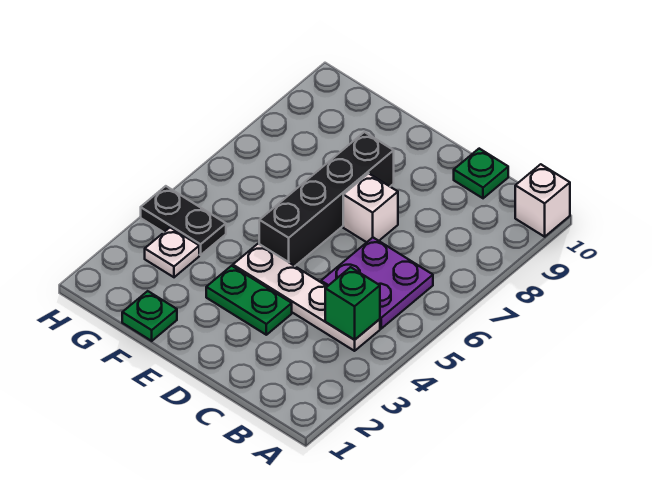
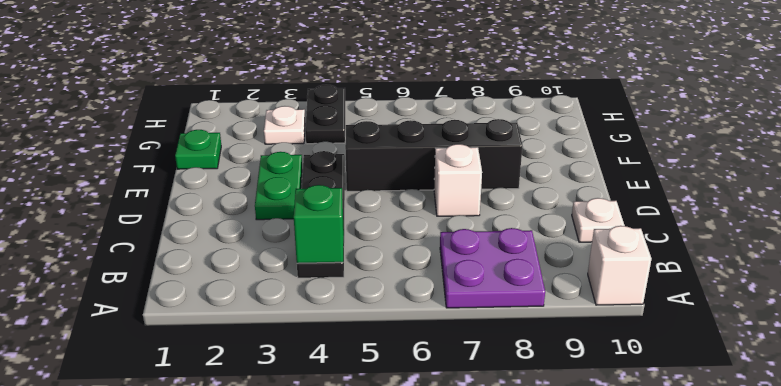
white 1x4 plate [233,244,380,351] -> black 1x4 plate [297,151,345,278]
purple 2x2 plate [321,238,433,329] -> purple 2x2 plate moved to [440,228,545,308]
green 1x1 plate [454,149,508,198] -> white 1x1 plate [572,198,625,242]

